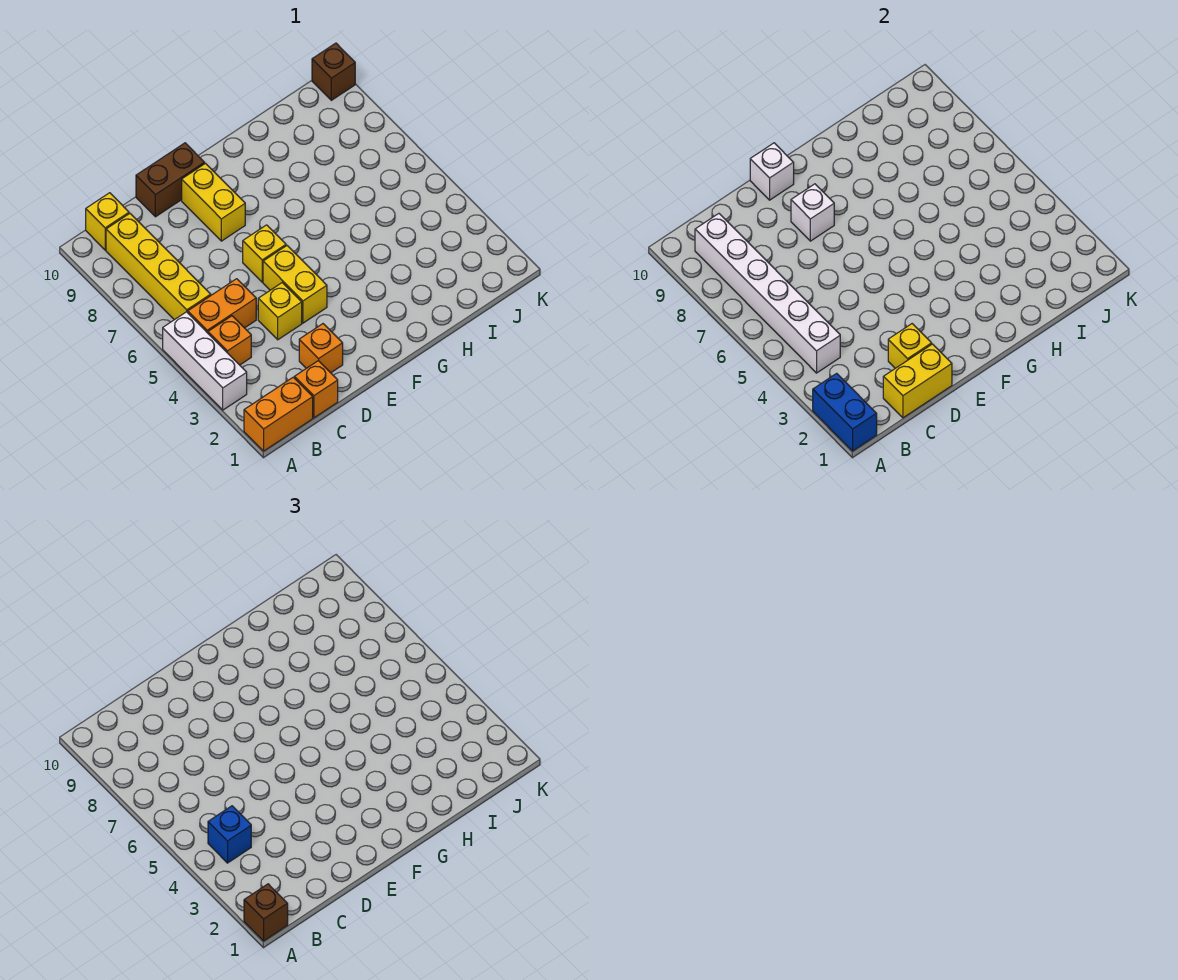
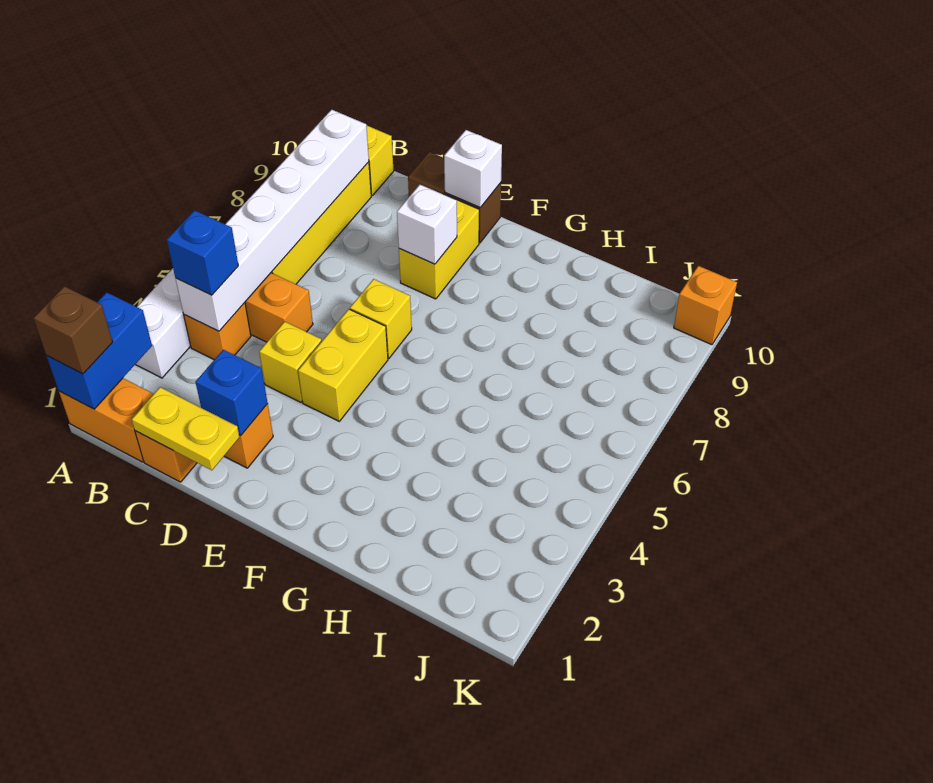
yellow 1x2 brick [883,344,952,418] -> yellow 1x2 plate [132,387,239,470]
yellow 1x1 brick [888,324,932,368] -> blue 1x1 brick [195,350,268,436]
brown 1x1 brick [312,43,355,100] -> orange 1x1 brick [674,266,737,345]

